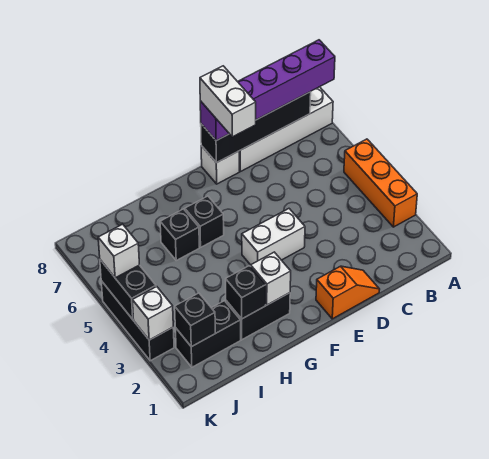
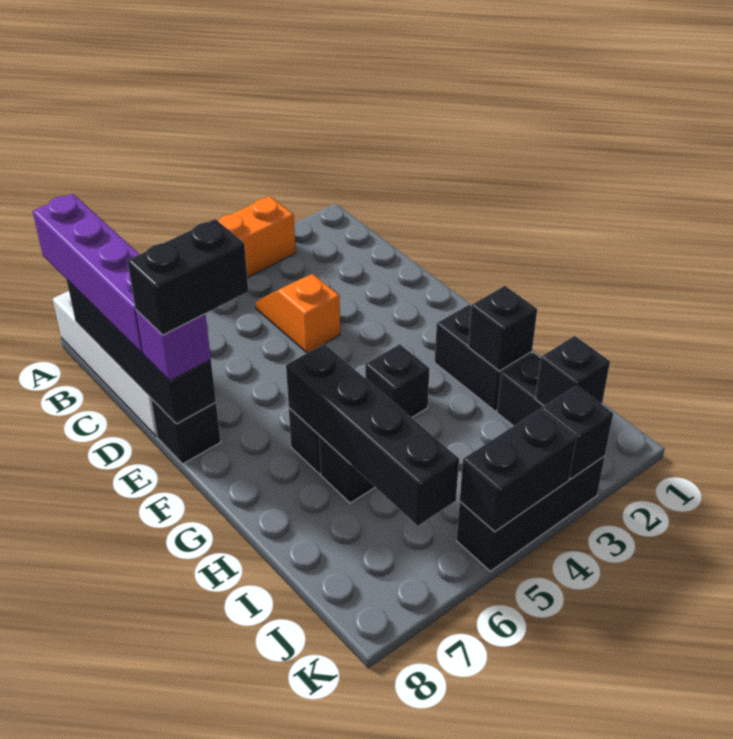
orange 1x2 slope [316,266,380,319] -> orange 1x2 slope moved to [256,274,340,353]
white 1x2 brick [242,209,305,265] -> none
white 1x2 brick [200,66,256,137] -> black 1x2 brick [127,219,248,335]
white 1x1 brick [201,146,239,184] -> black 1x1 brick [151,399,221,464]
white 1x1 brick [251,252,291,305] -> none
none -> black 1x1 brick [365,344,430,418]
none -> black 1x4 brick [286,344,459,526]
white 1x1 brick [132,287,173,340] -> black 1x1 brick [541,386,613,479]
white 1x1 brick [98,224,139,278] -> none

